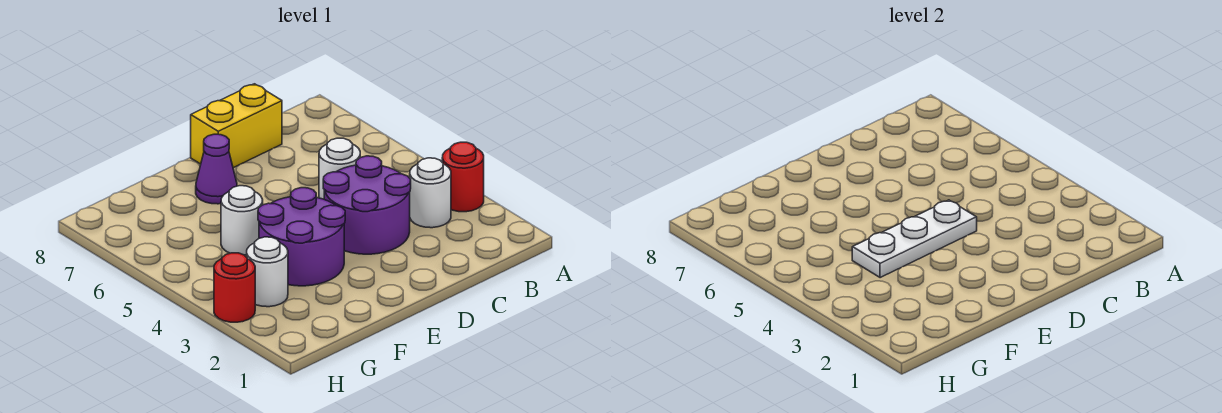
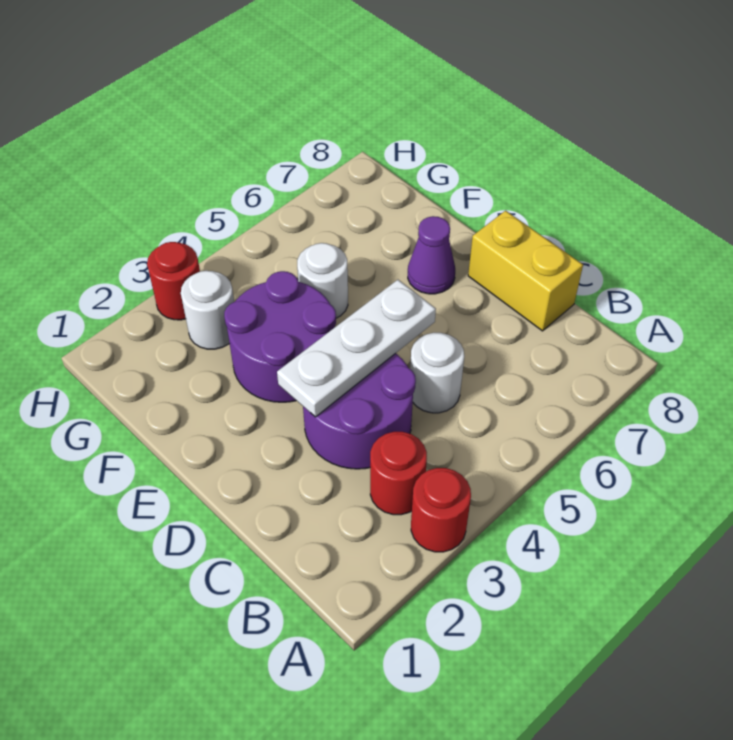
white 1x1 round brick [410,158,451,228] -> red 1x1 round brick [370,432,427,515]
white 1x3 plate [852,200,977,278] -> white 1x3 plate turned to [277,280,436,417]

